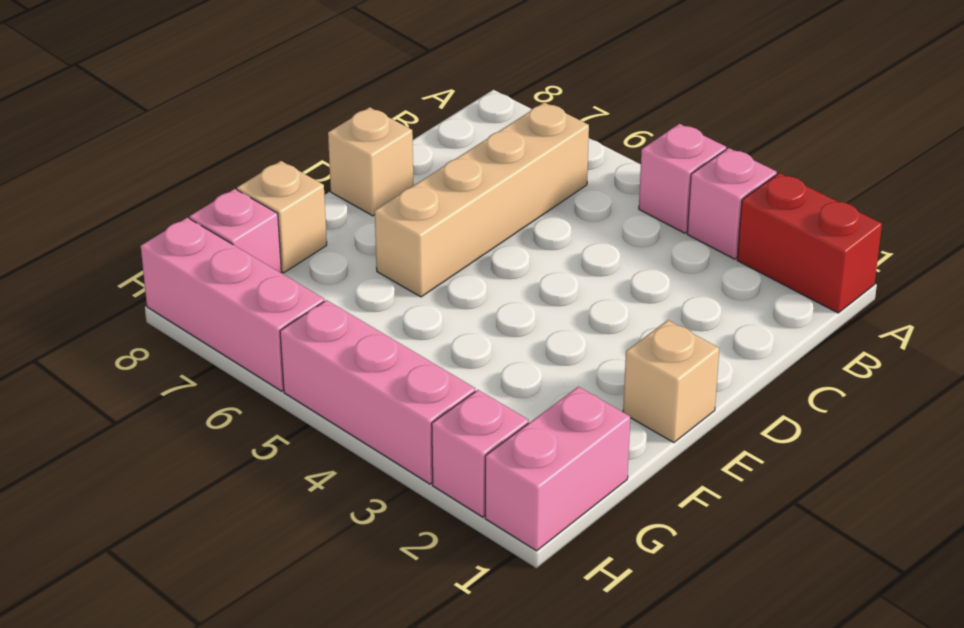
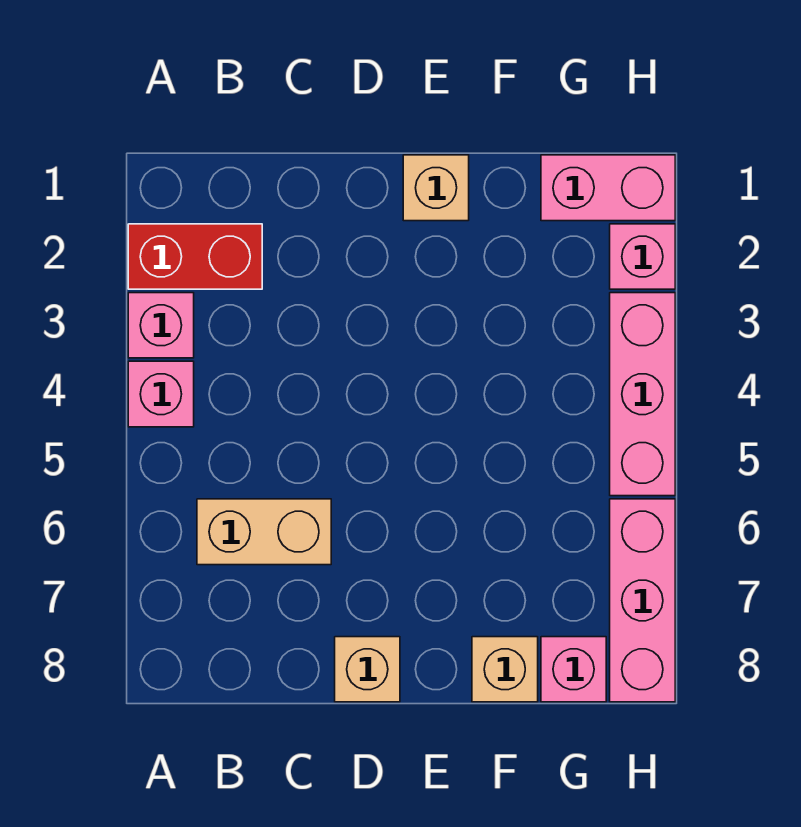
red 1x2 brick [737,173,882,313] -> red 1x2 brick turned to [128,224,262,289]
tan 1x4 brick [375,102,589,297] -> tan 1x2 brick [197,499,331,565]

